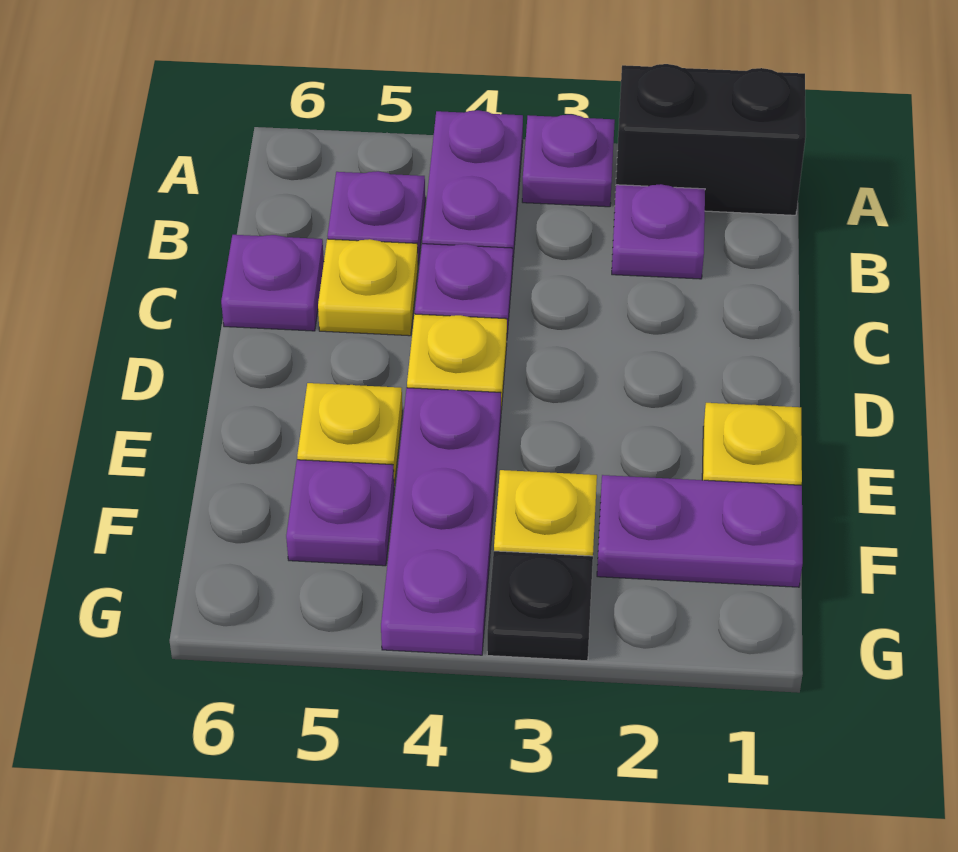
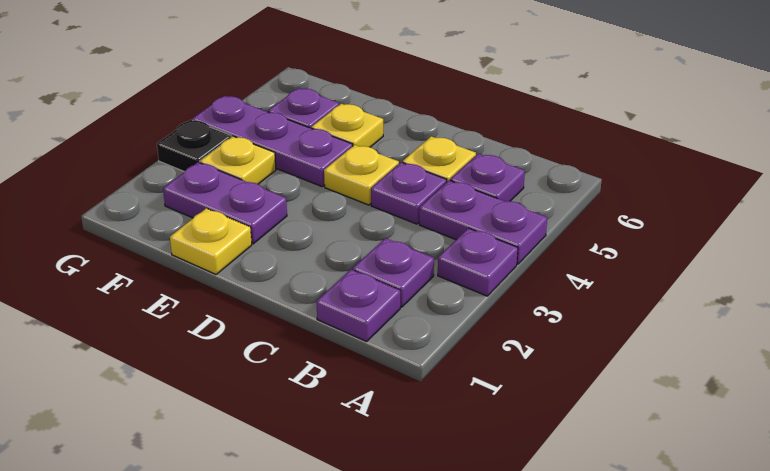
black 1x2 brick [615,64,806,215] -> none
purple 1x1 plate [221,235,324,331] -> purple 1x1 plate moved to [316,270,400,342]
purple 1x2 plate [597,475,803,587] -> purple 1x2 plate turned to [163,162,287,244]

